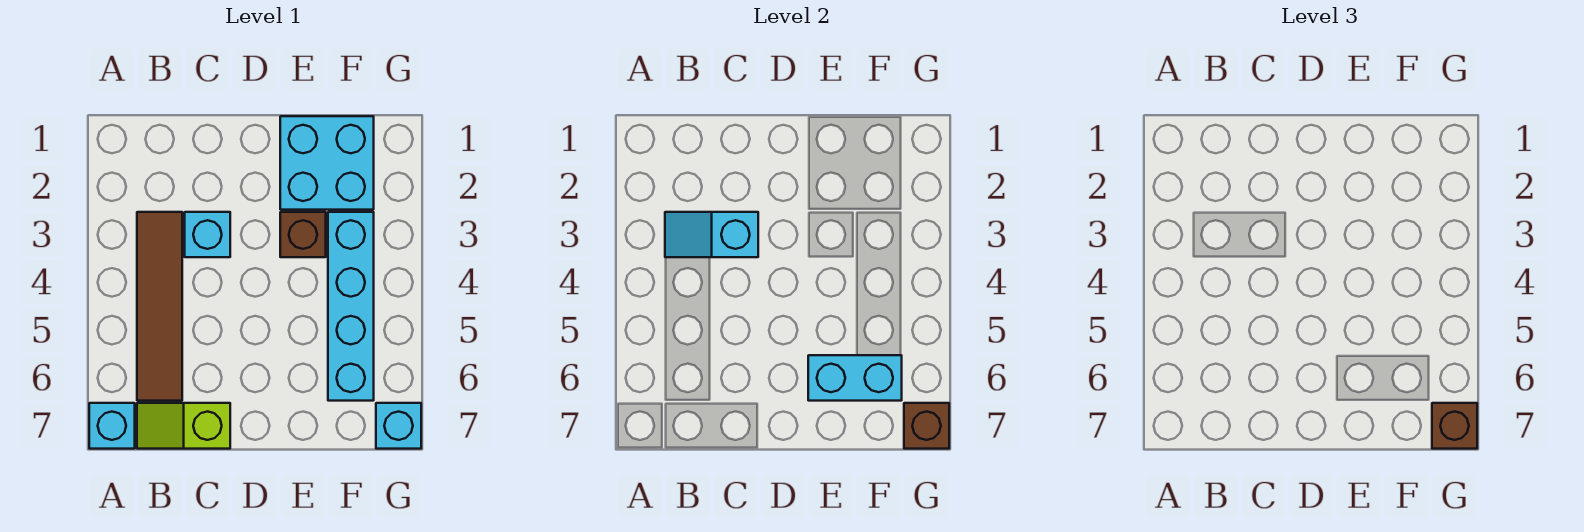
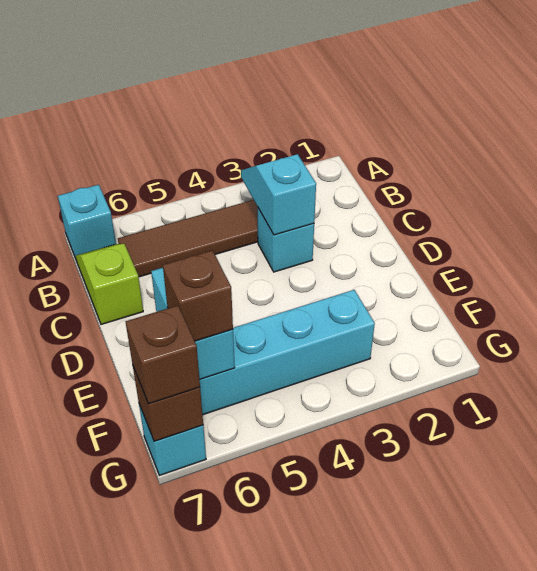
cyan 2x2 brick [280,116,374,210] -> none
brown 1x1 brick [280,212,326,257] -> brown 1x1 brick moved to [163,250,233,341]

